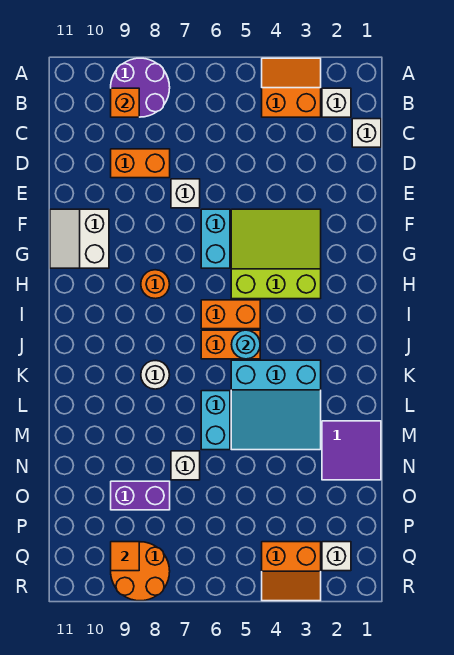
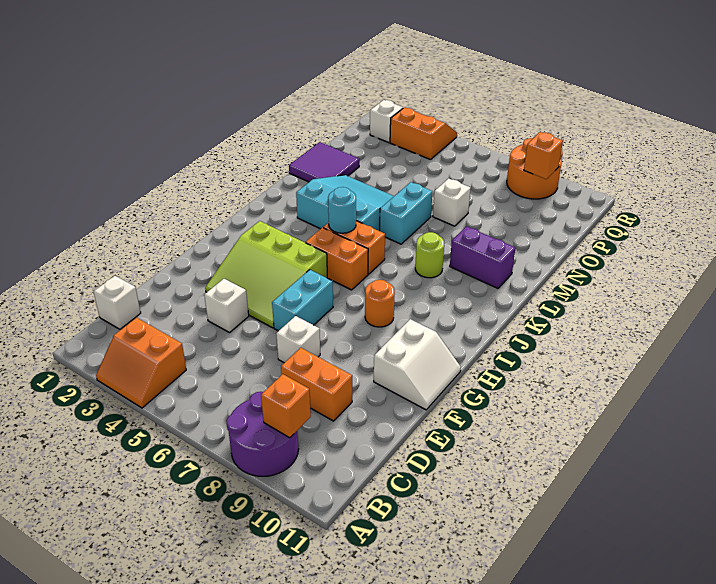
white 1x1 brick [322,88,351,117] -> white 1x1 brick moved to [204,279,249,333]
white 1x1 round brick [141,361,170,389] -> lime 1x1 round brick [415,232,444,278]
purple 1x2 brick [111,481,170,510] -> purple 1x2 brick moved to [450,226,515,288]
orange 1x1 tile [111,542,139,571] -> orange 1x1 brick [524,132,563,179]

